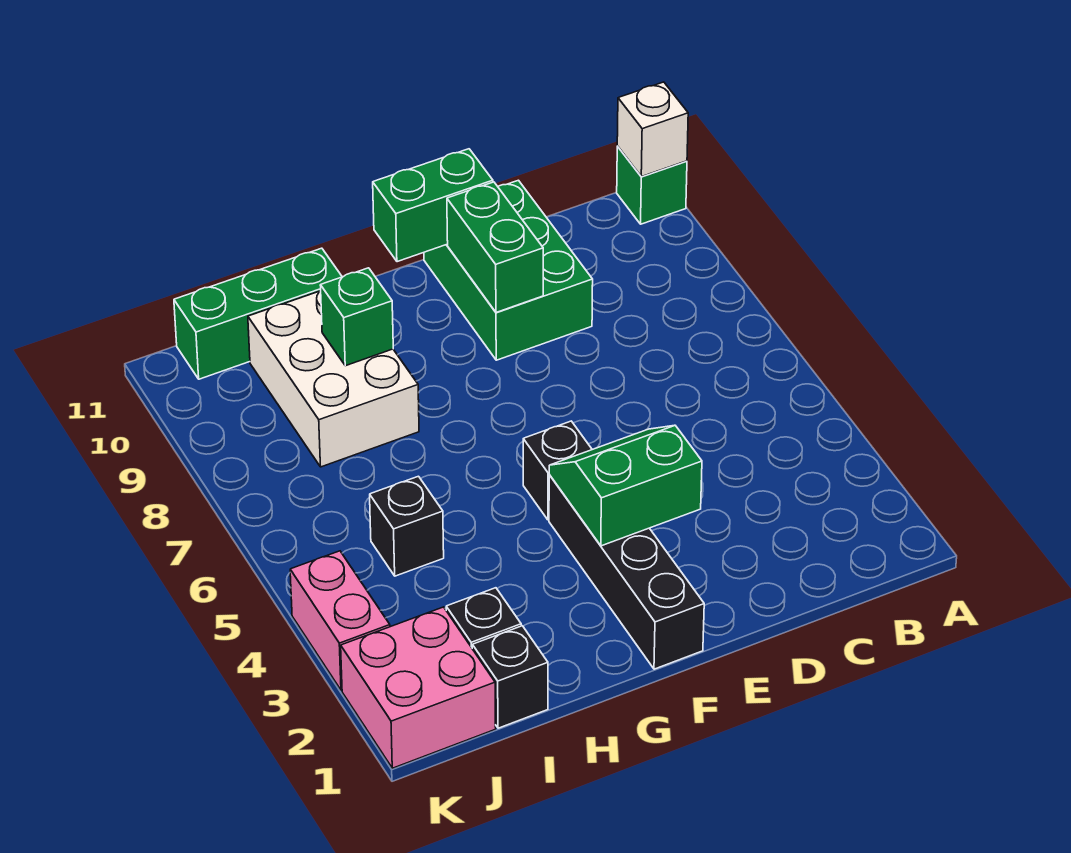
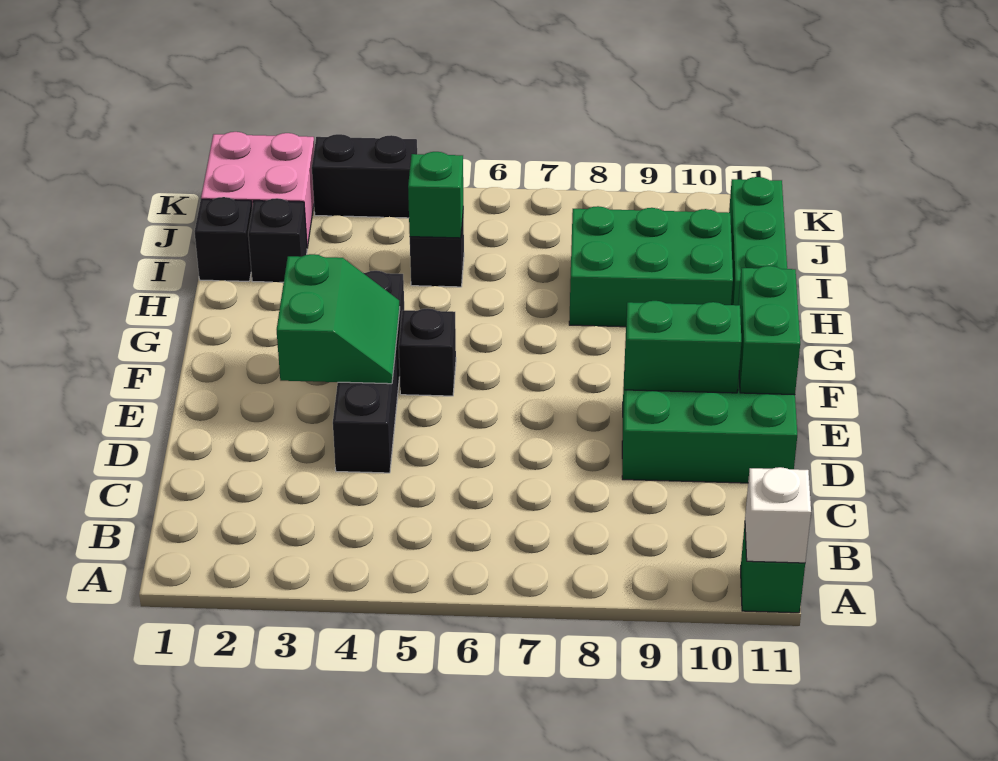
black 1x4 brick [549,475,704,669] -> black 1x4 brick turned to [333,271,404,473]
white 2x3 brick [248,291,419,467] -> green 2x3 brick [569,206,733,327]
green 1x1 brick [320,268,393,366] -> green 1x1 brick moved to [408,152,463,238]
pink 1x2 brick [290,551,390,690] -> black 1x2 brick [312,134,417,218]

